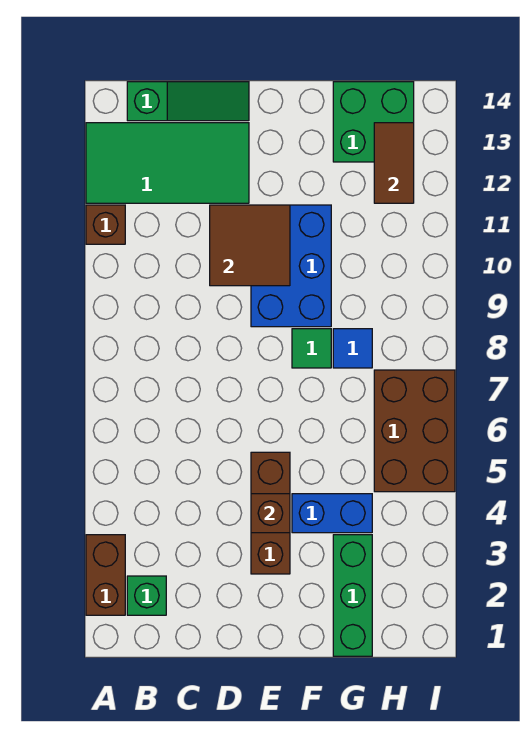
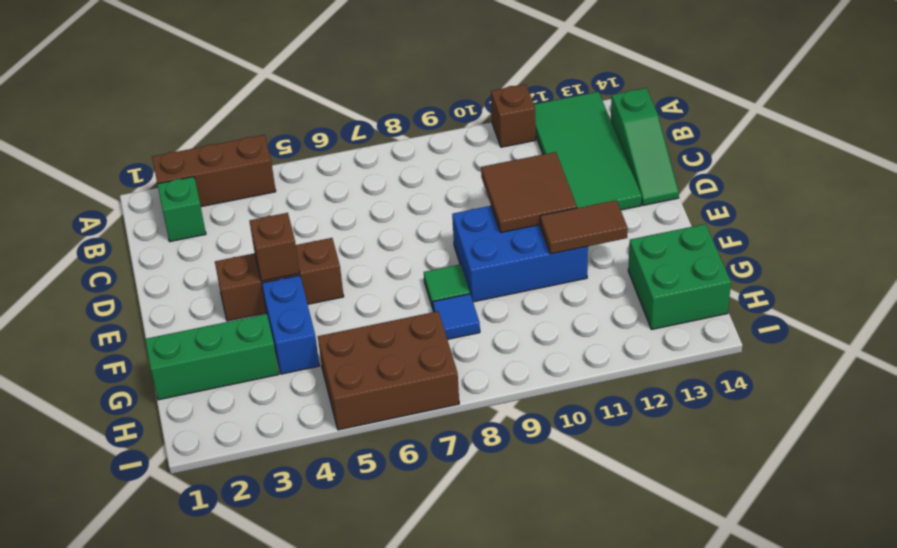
brown 1x2 brick [86,535,125,615] -> brown 1x3 brick [152,135,276,207]
brown 1x2 tile [374,123,414,203] -> brown 1x2 tile moved to [540,200,628,254]

